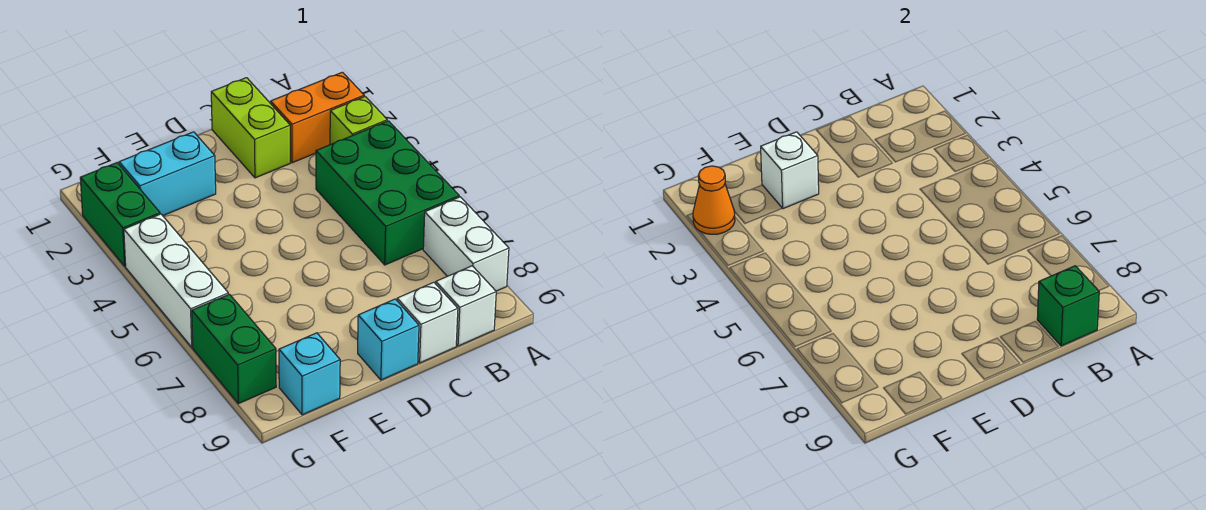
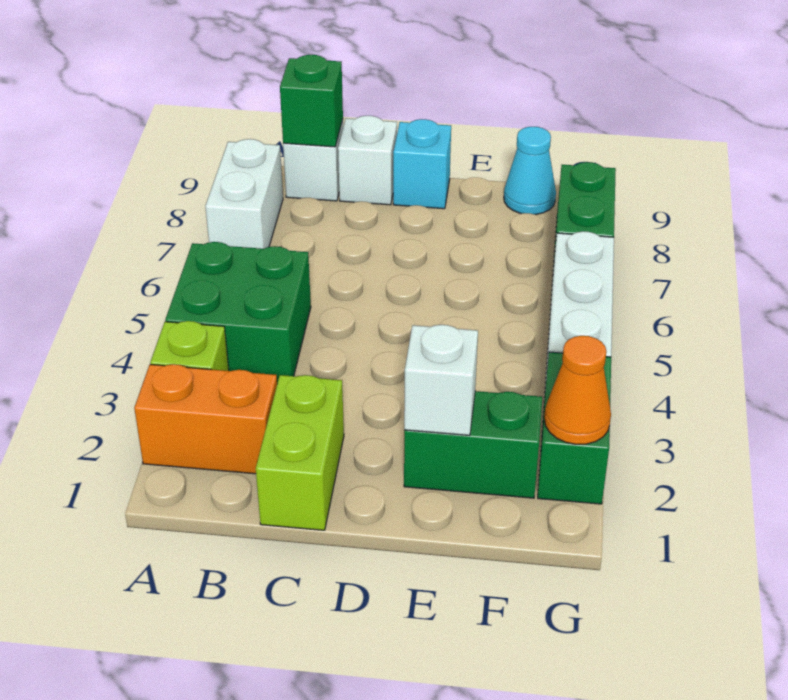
green 2x3 brick [316,121,459,265] -> green 2x2 brick [165,242,311,383]
cyan 1x2 brick [119,132,216,216] -> green 1x2 brick [404,391,542,498]
cyan 1x1 brick [279,333,340,415] -> cyan 1x1 cone [504,127,556,215]

